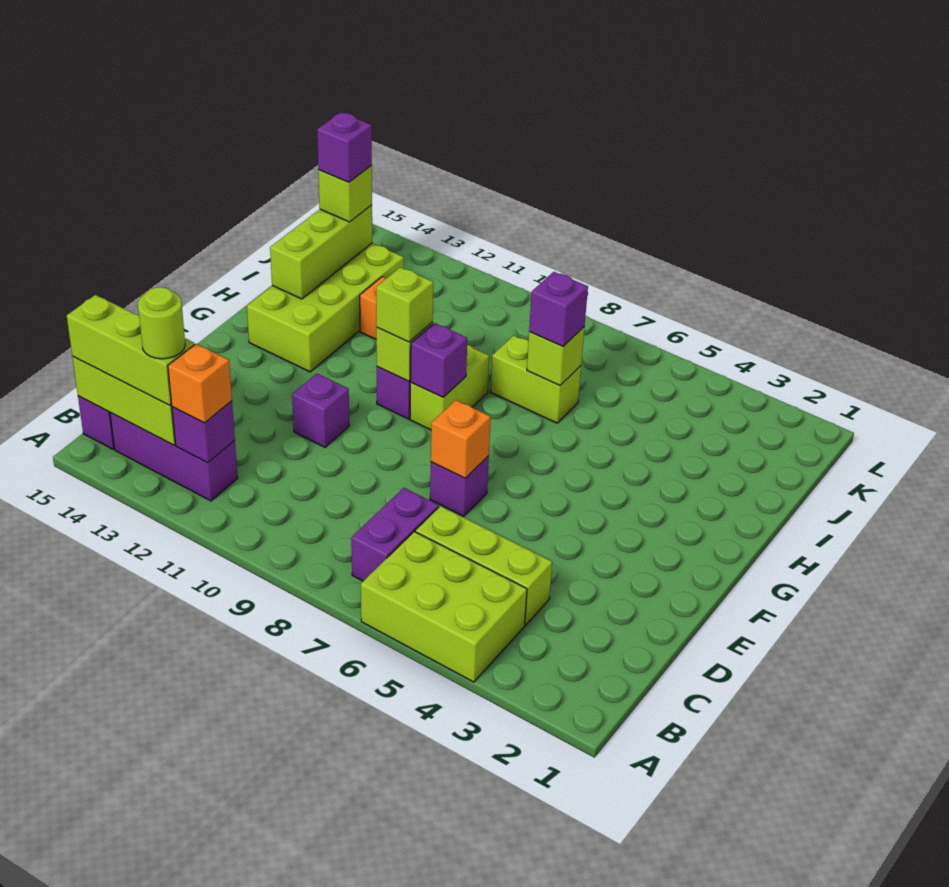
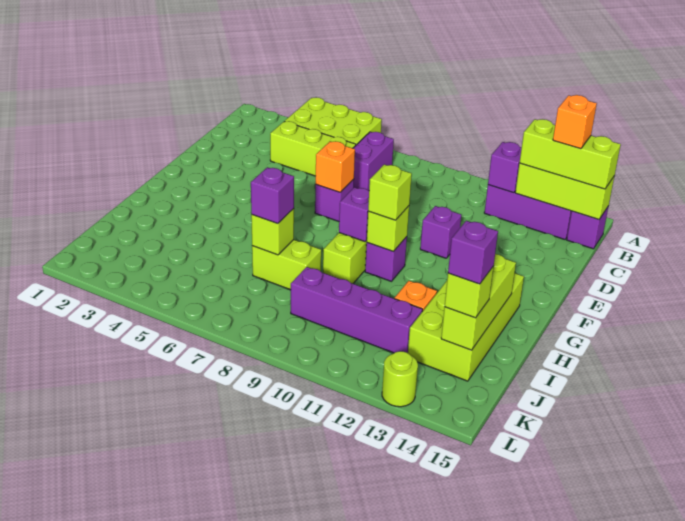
orange 1x1 brick [168,344,232,423] -> orange 1x1 brick moved to [553,95,597,149]
lime 1x1 round brick [138,287,185,359] -> lime 1x1 round brick moved to [382,351,418,407]
none -> purple 1x4 brick [291,267,423,353]

